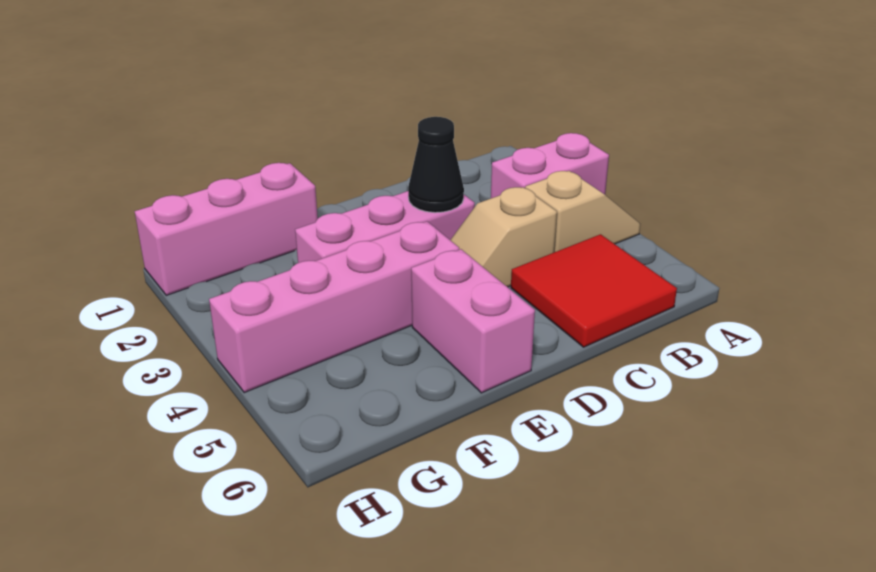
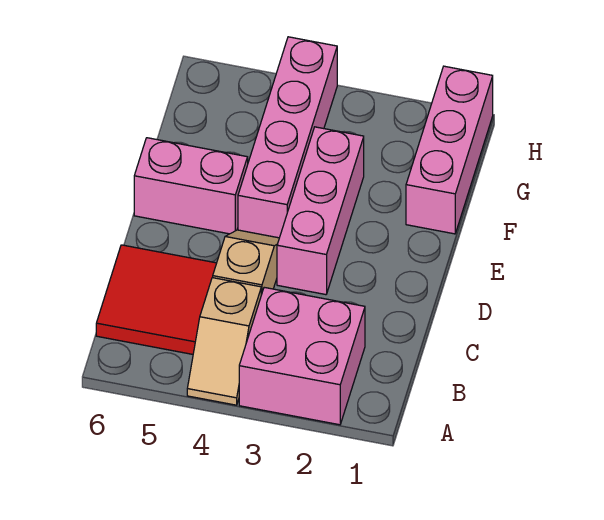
pink 1x2 brick [491,133,609,198] -> pink 2x2 brick [239,287,365,425]
black 1x1 cone [408,117,464,213] -> none

